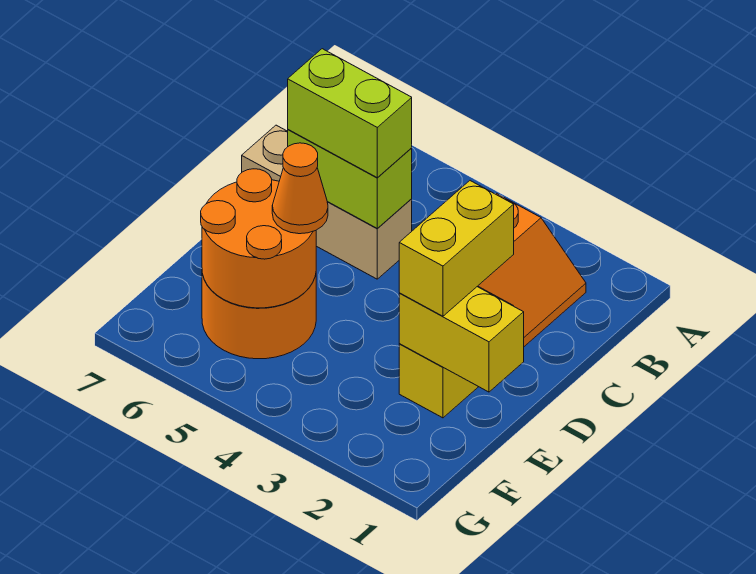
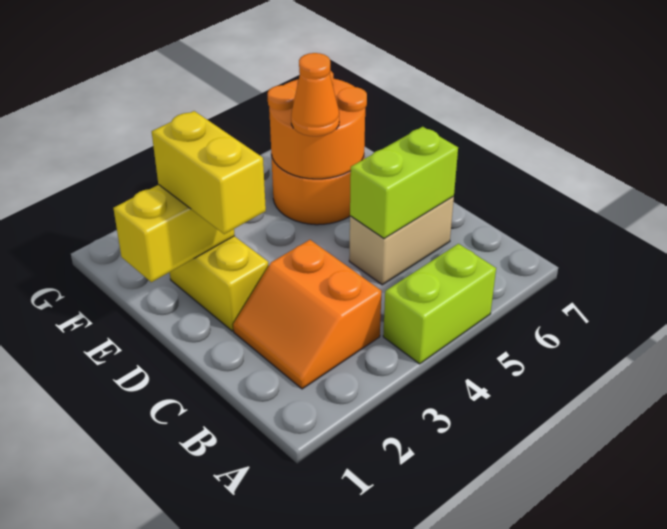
tan 1x3 brick [242,125,412,279] -> tan 1x2 brick [349,196,454,285]
lime 1x2 brick [288,49,412,177] -> lime 1x2 brick moved to [383,244,496,364]

